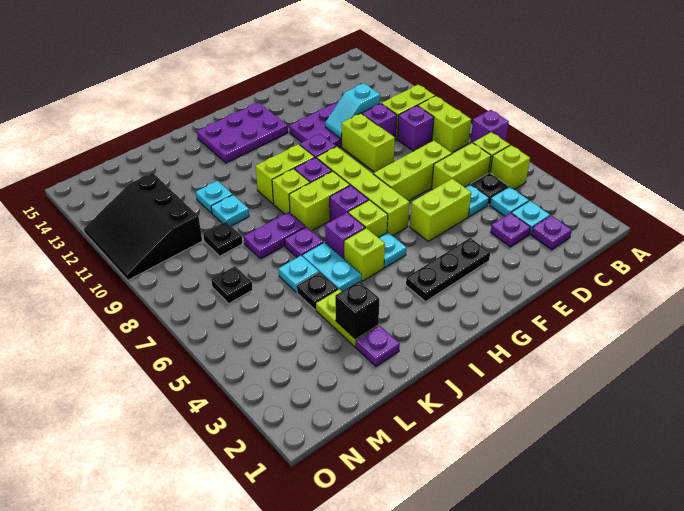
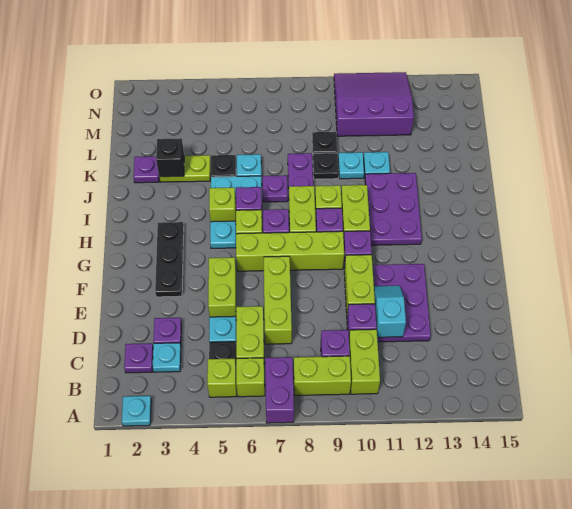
purple 1x1 brick [470,110,509,144] -> purple 1x2 brick [265,357,294,423]
cyan 1x1 plate [490,187,529,216] -> cyan 1x1 plate moved to [122,396,151,426]
lime 1x2 brick [341,113,395,172] -> lime 1x2 brick turned to [344,255,375,313]
purple 2x3 plate [197,102,288,163] -> purple 2x3 plate moved to [365,173,422,245]
black 1x1 plate [211,266,253,303] -> black 1x1 plate moved to [313,153,339,179]
black 3x3 slope [84,173,202,280] -> purple 3x3 slope [334,72,414,136]

